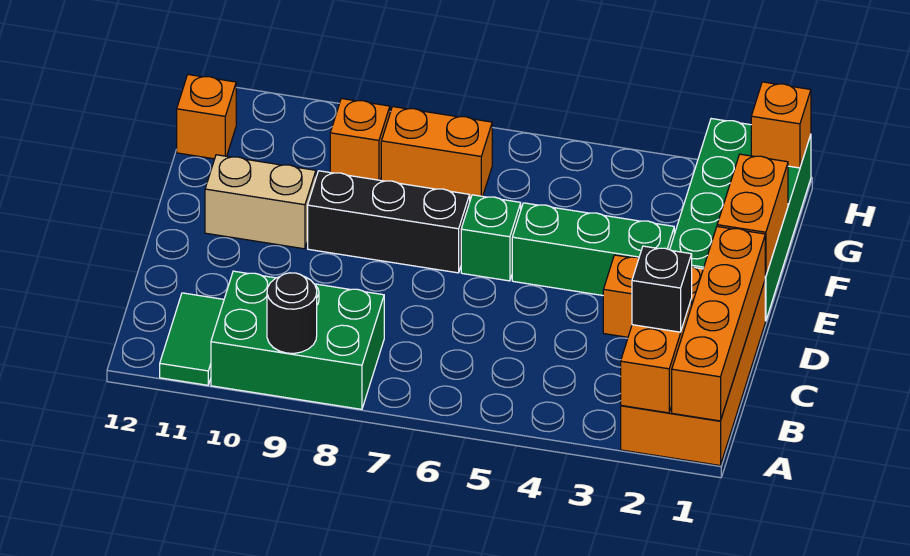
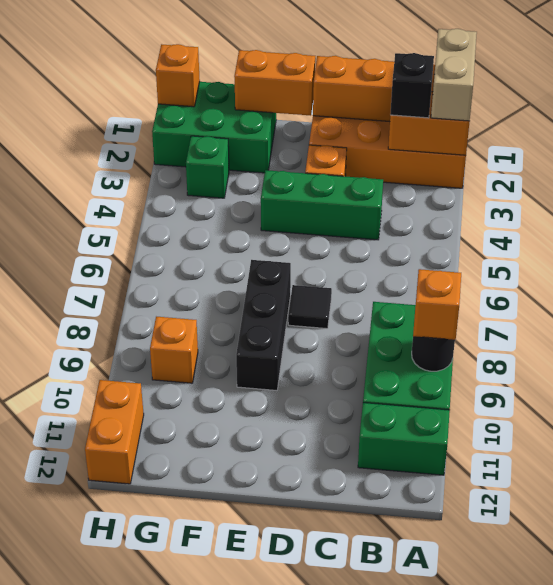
green 1x2 tile [160,293,224,385] -> green 1x2 brick [358,403,450,475]
none -> black 1x1 tile [288,285,332,329]
green 2x4 brick [670,119,811,321] -> green 2x3 brick [152,82,276,173]
green 1x3 brick [512,203,674,295] -> green 1x3 brick turned to [261,170,383,240]
green 1x1 brick [461,195,521,281] -> green 1x1 brick moved to [186,136,229,198]
tan 1x2 brick [205,155,316,249] -> tan 1x2 brick moved to [431,29,477,121]
orange 1x2 brick [381,107,492,199] -> orange 1x2 brick moved to [85,380,144,484]
orange 1x1 brick [177,75,236,159] -> orange 1x1 brick moved to [413,269,461,340]

